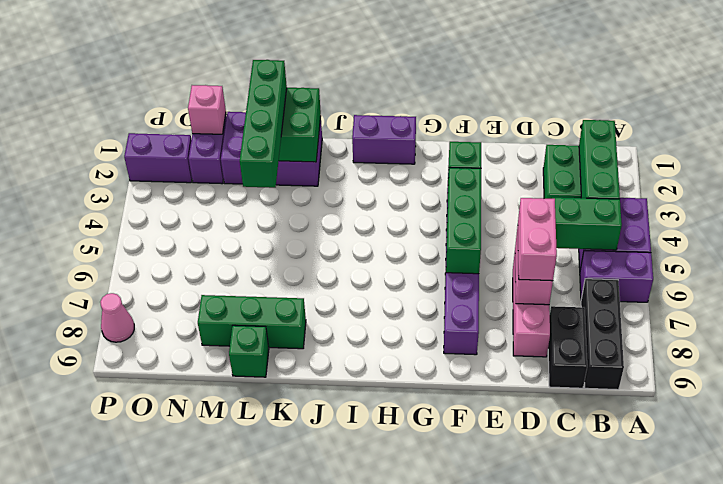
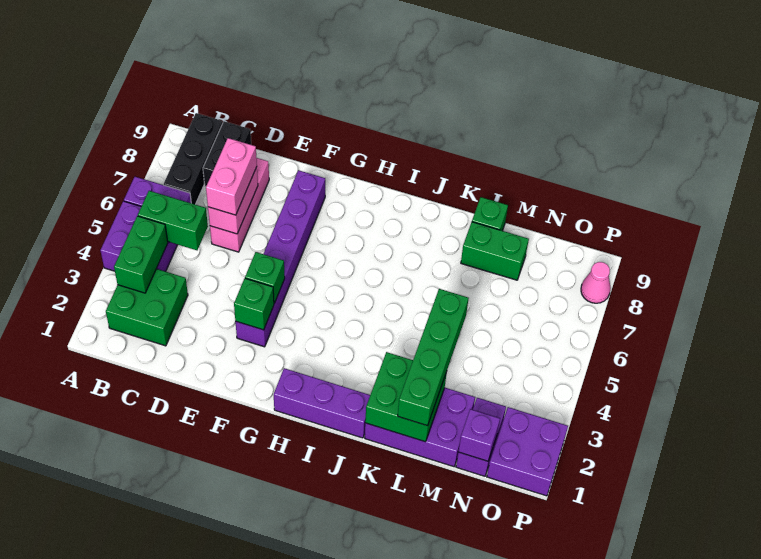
green 1x3 brick [579,120,620,199] -> green 1x2 brick [114,216,168,293]
green 1x3 brick [446,168,481,274] -> green 1x1 brick [245,252,285,303]
purple 1x2 brick [352,115,416,164] -> purple 1x3 brick [274,368,370,438]
green 1x3 brick [198,295,306,349] -> green 1x2 brick [461,222,529,280]
pink 1x1 brick [188,85,226,134] -> purple 1x1 brick [458,409,500,461]
purple 1x2 brick [124,133,192,183] -> purple 2x2 brick [487,407,568,496]

